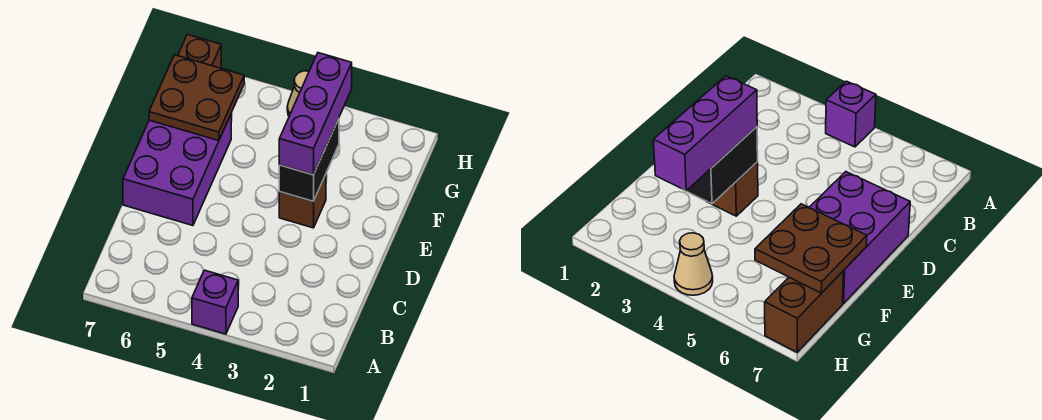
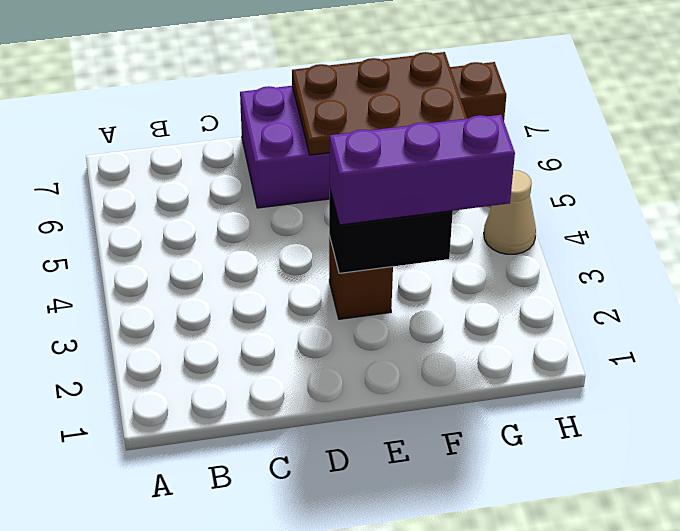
purple 1x1 brick [192,270,238,334] -> none
brown 2x2 plate [149,55,244,141] -> brown 2x3 plate [292,52,467,155]

